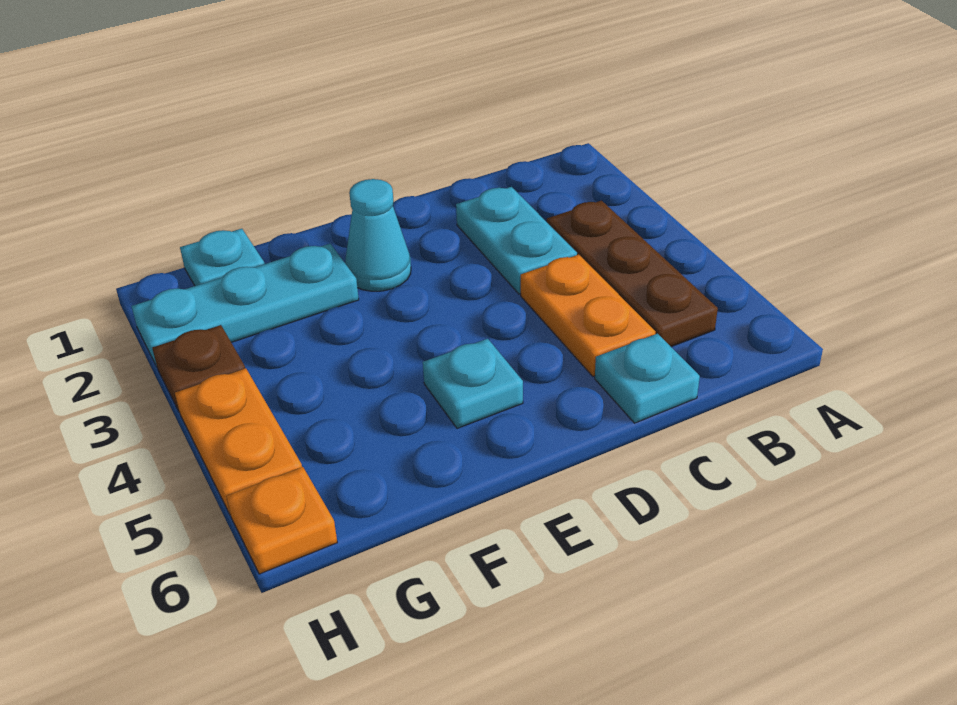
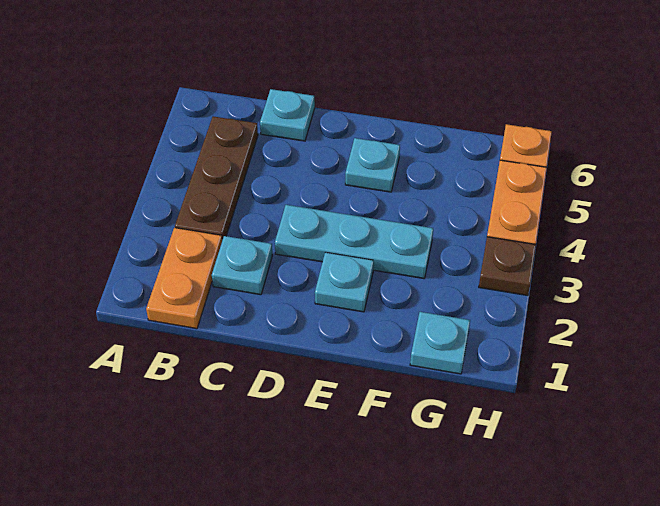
cyan 1x2 plate [456,187,577,294] -> cyan 1x1 plate [212,236,272,295]
orange 1x2 plate [521,255,655,376] -> orange 1x2 plate moved to [146,228,222,329]
cyan 1x1 cone [345,179,411,291] -> cyan 1x1 plate [315,252,374,312]
cyan 1x3 plate [131,244,359,367] -> cyan 1x3 plate moved to [275,205,433,278]

